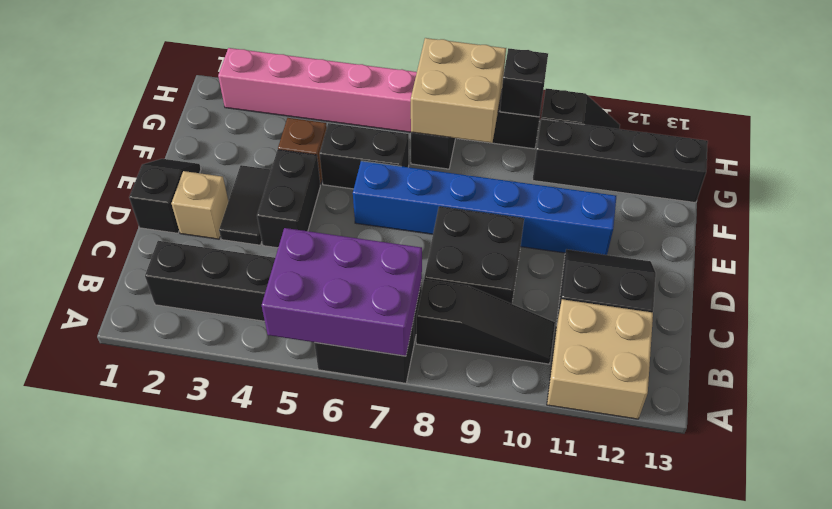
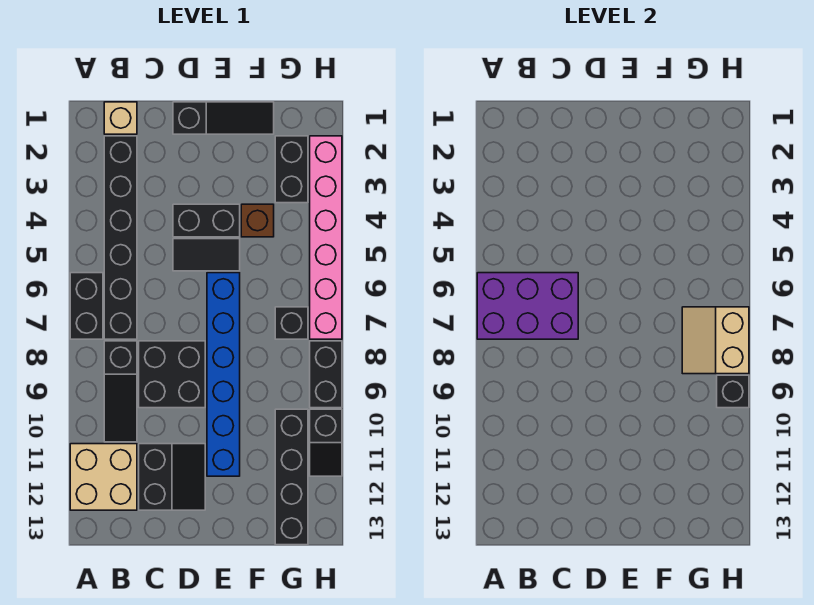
purple 2x3 brick [262,228,422,356] -> purple 2x3 brick turned to [477,273,578,339]
black 1x2 slope [129,159,201,233] -> black 1x3 slope [173,102,274,134]
tan 1x1 brick [171,171,228,239] -> tan 1x1 brick moved to [104,102,137,134]
black 1x2 tile [219,165,271,245] -> black 1x2 tile moved to [173,239,240,271]
black 1x2 brick [320,123,409,189] -> black 1x2 brick moved to [275,136,308,203]
tan 2x2 brick [411,38,506,143] -> tan 2x2 slope [682,307,749,374]

